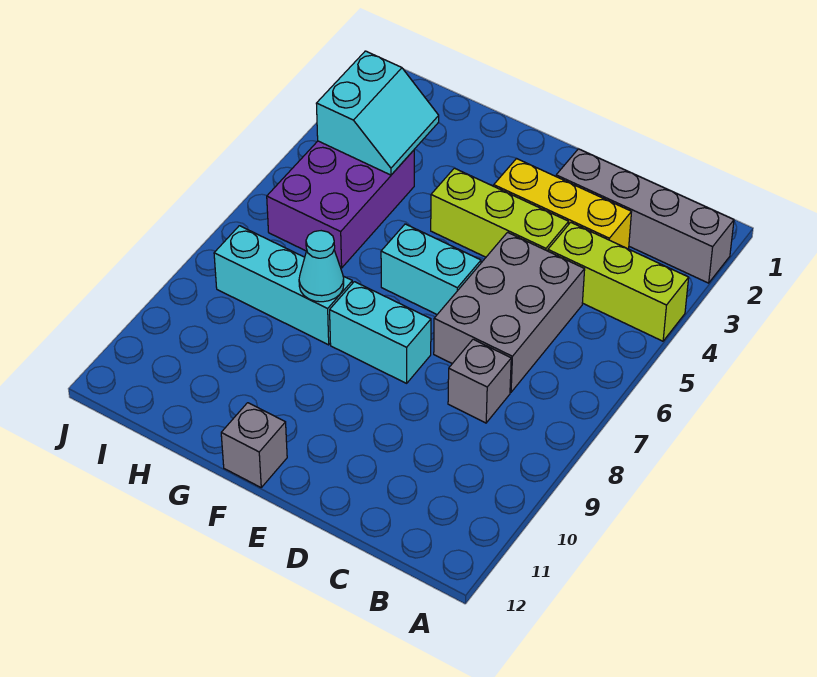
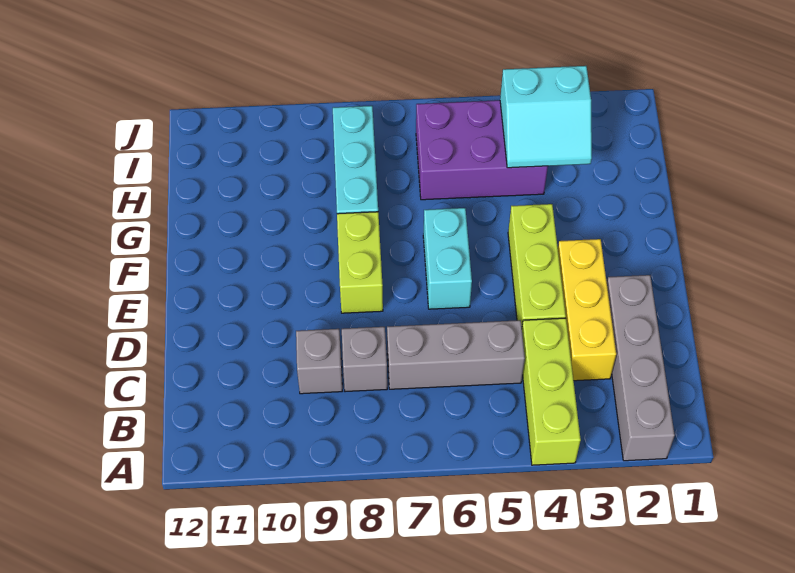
grey 2x3 brick [434,232,585,392] -> grey 1x3 brick [387,320,525,389]
cyan 1x2 brick [330,282,431,383] -> lime 1x2 brick [337,212,383,313]
grey 1x1 brick [221,403,287,487] -> grey 1x1 brick moved to [296,329,342,394]
cyan 1x1 cone [299,231,344,302] -> none

